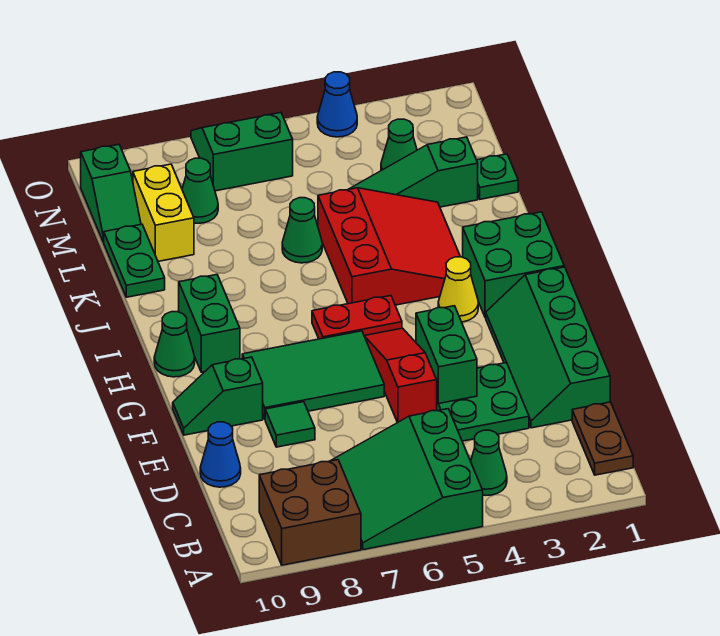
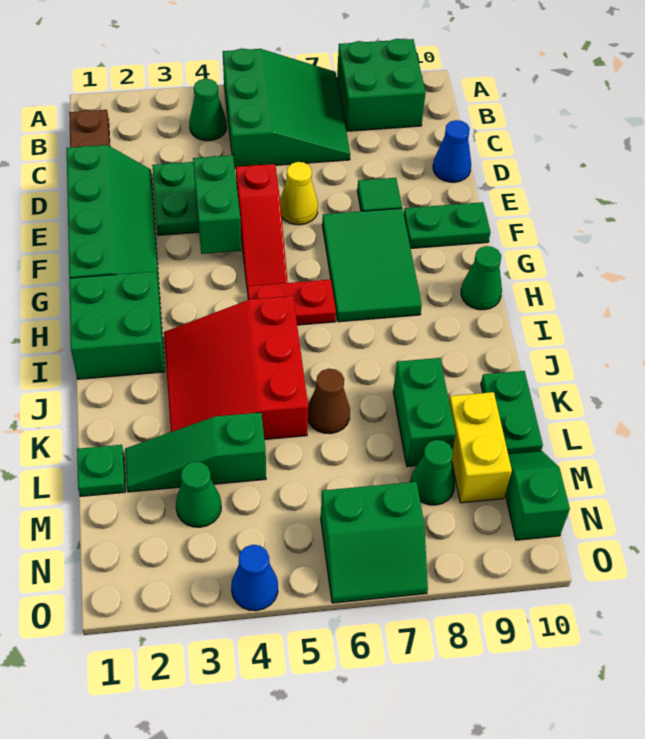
brown 2x2 brick [259,460,361,565] -> green 2x2 brick [337,39,426,131]
green 2x3 tile [242,331,384,419] -> green 2x3 tile turned to [322,208,422,322]
green 1x2 slope [173,357,263,435] -> green 1x2 plate [404,202,491,248]
yellow 1x1 cone [438,257,478,322] -> yellow 1x1 cone moved to [280,162,318,225]
green 1x2 brick [179,275,240,372] -> green 1x2 brick moved to [393,358,456,467]
green 1x1 cone [282,198,322,263] -> brown 1x1 cone [308,369,350,434]
green 1x3 slope [350,137,478,207] -> green 1x3 slope turned to [125,412,266,492]

